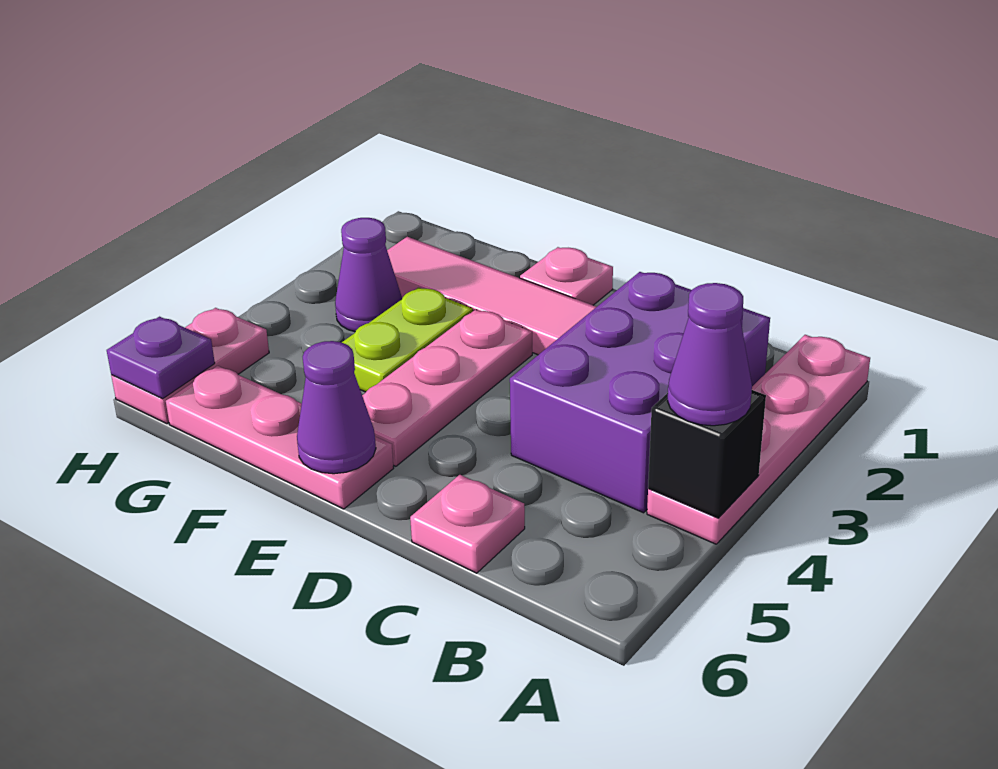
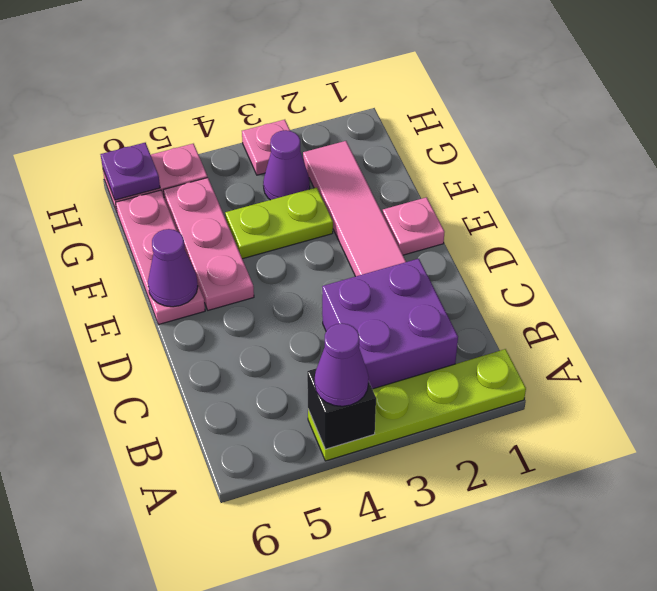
pink 1x4 plate [647,335,870,544] -> lime 1x4 plate [308,349,526,461]
purple 2x3 brick [510,272,770,513] -> purple 2x2 brick [322,259,458,389]
pink 1x1 plate [410,475,525,573] -> pink 1x1 plate moved to [242,120,290,175]
pink 1x3 plate [362,310,532,466] -> pink 1x3 plate turned to [163,178,254,310]

